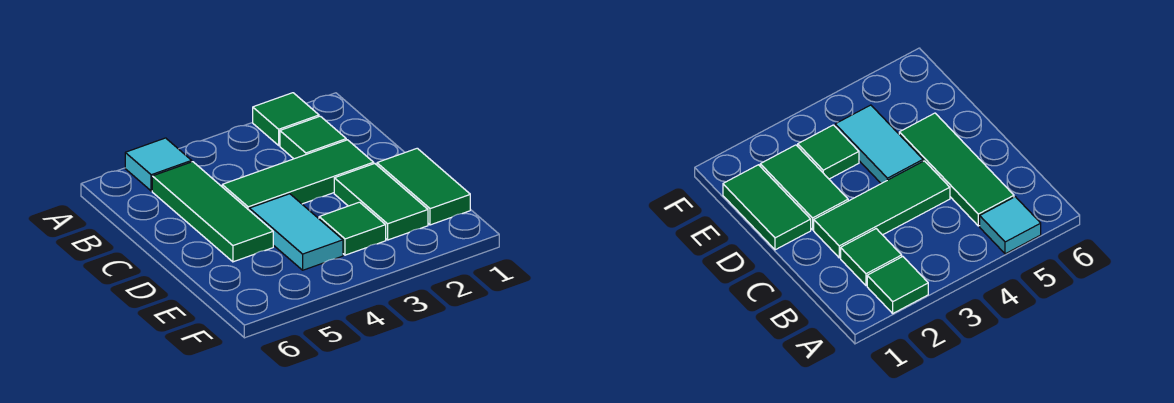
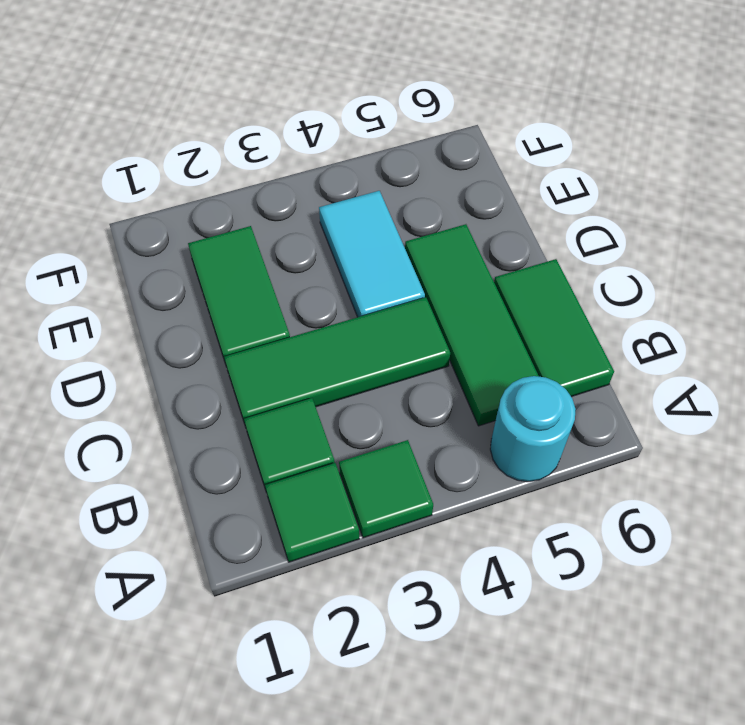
cyan 1x1 tile [125,138,192,191] -> cyan 1x1 round brick [490,376,576,482]
green 1x2 tile [377,148,470,225] -> green 1x2 tile moved to [494,259,614,397]
green 1x1 tile [319,202,386,255] -> green 1x1 tile moved to [339,440,433,538]

